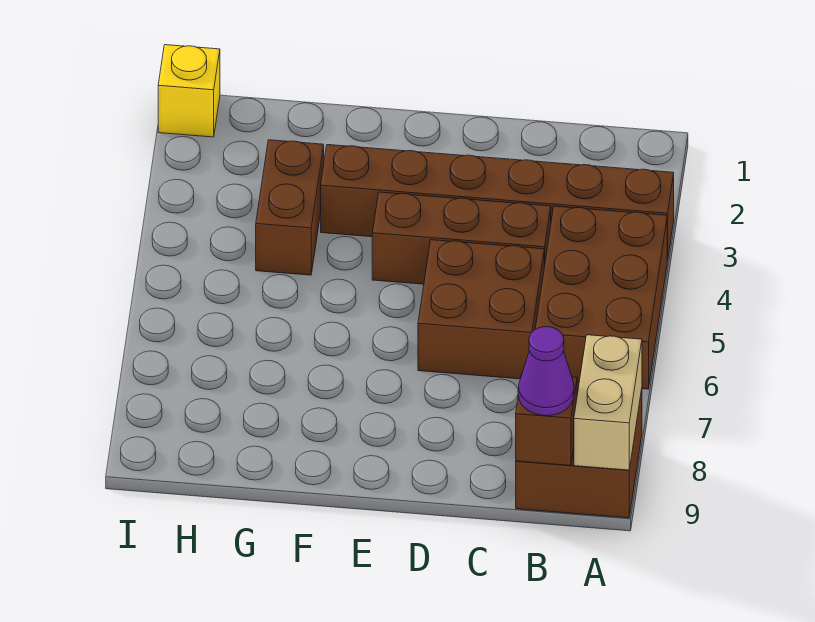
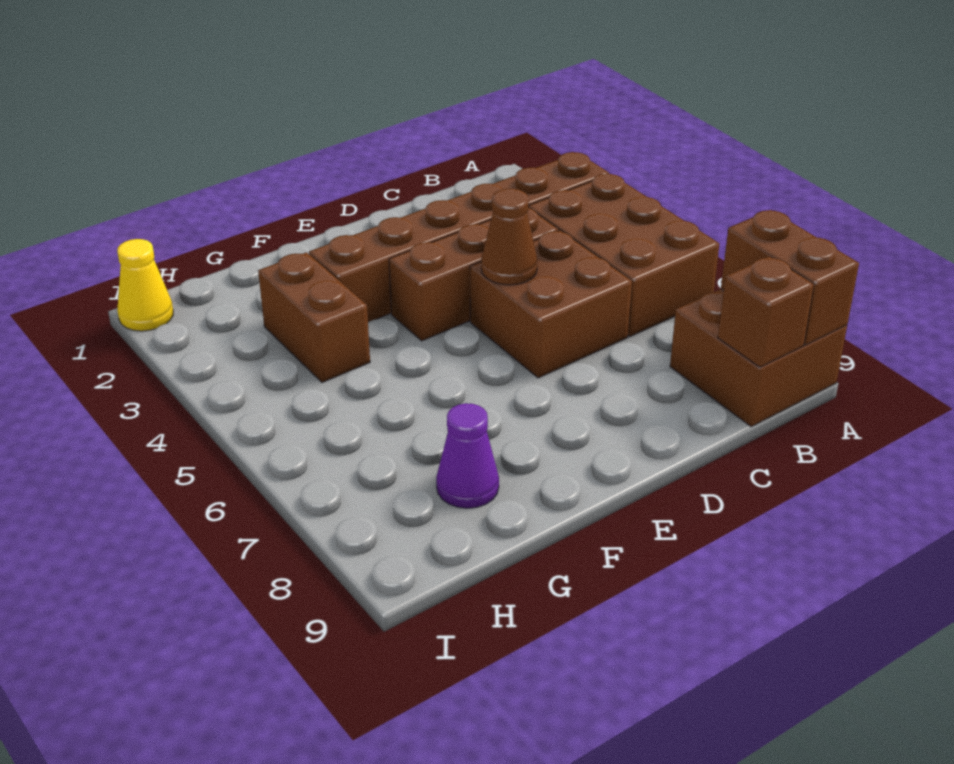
tan 1x2 brick [574,335,642,470] -> brown 1x2 brick [721,210,859,345]
purple 1x1 cone [519,327,574,416] -> purple 1x1 cone moved to [436,403,499,508]
none -> brown 1x1 cone [481,189,537,285]
yellow 1x1 brick [158,45,220,137] -> yellow 1x1 cone [117,239,173,331]

